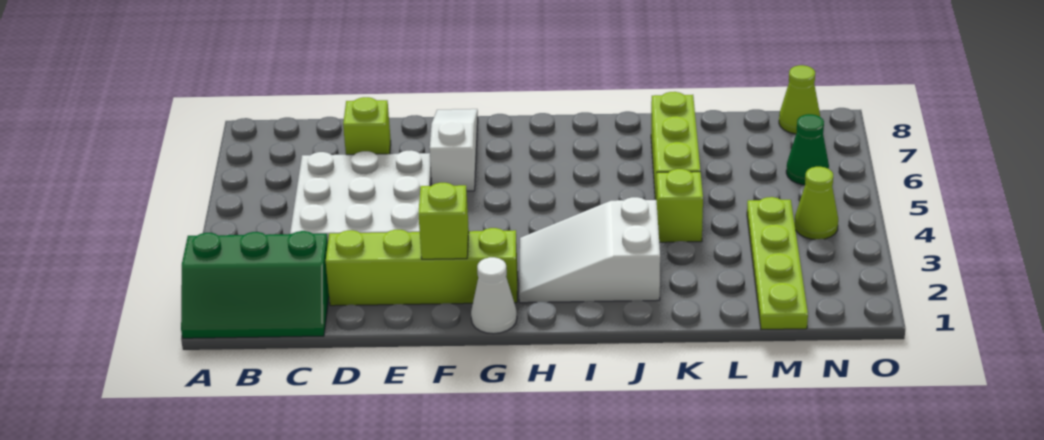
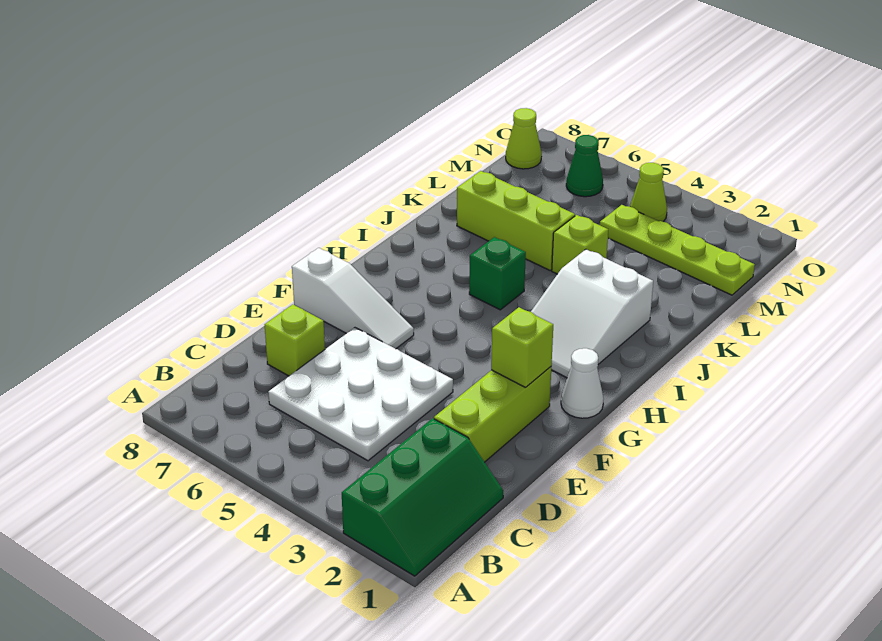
lime 1x4 brick [326,228,518,306] -> lime 1x3 brick [434,367,551,462]
white 1x3 slope [430,109,478,191] -> white 1x3 slope turned to [292,248,414,349]
none -> green 1x1 brick [469,237,526,310]

